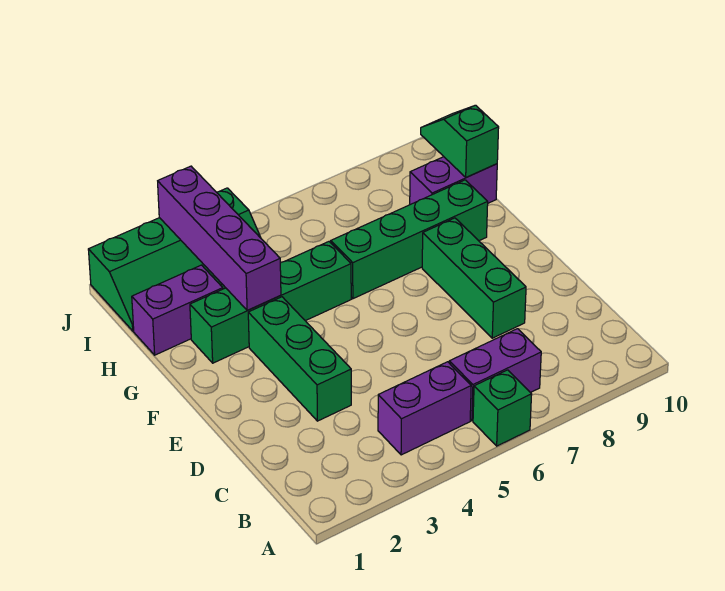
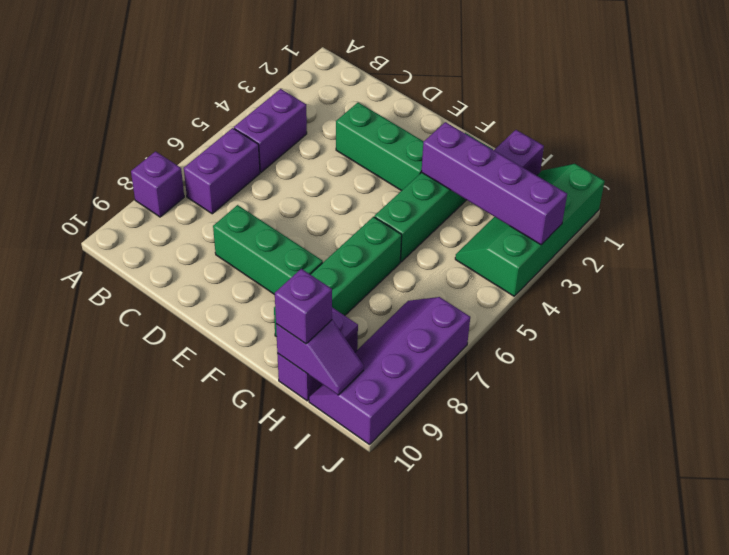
green 1x1 brick [473,370,532,446] -> none
none -> purple 1x1 brick [131,151,184,217]
green 1x2 slope [421,105,499,177] -> purple 1x2 slope [276,320,364,395]
none -> purple 1x1 brick [275,269,332,344]
none -> purple 2x4 slope [309,297,470,445]

